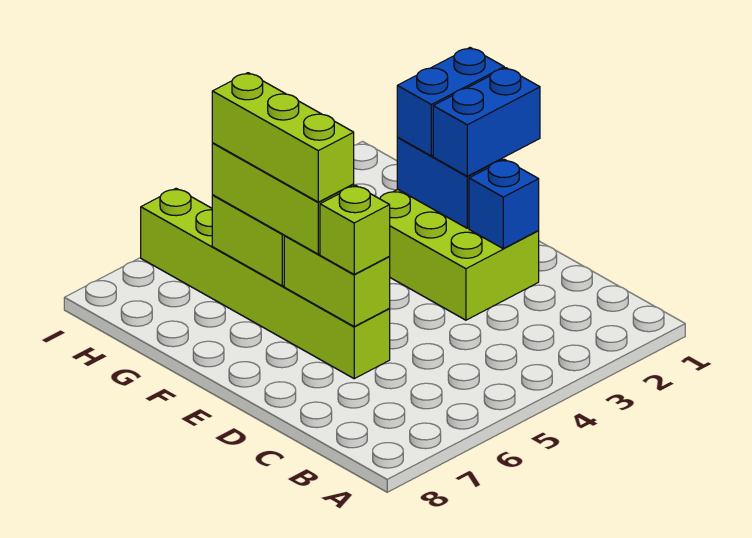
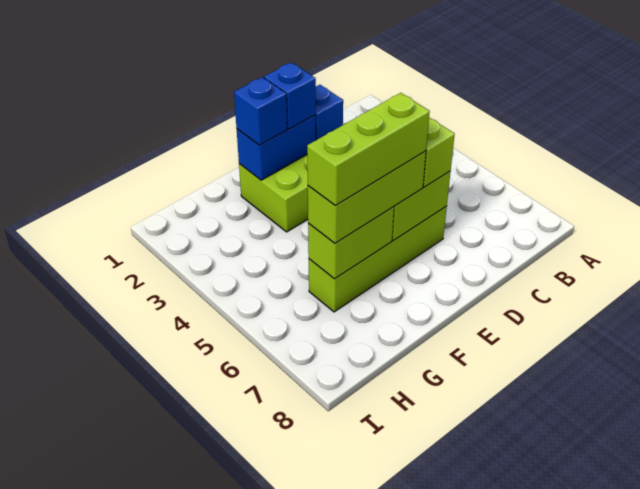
lime 1x6 brick [141,188,390,379] -> lime 1x4 brick [309,206,447,312]
blue 1x2 brick [433,68,540,176] -> blue 1x1 brick [264,62,316,129]
blue 1x2 brick [397,48,504,156] -> blue 1x1 brick [234,77,287,145]

